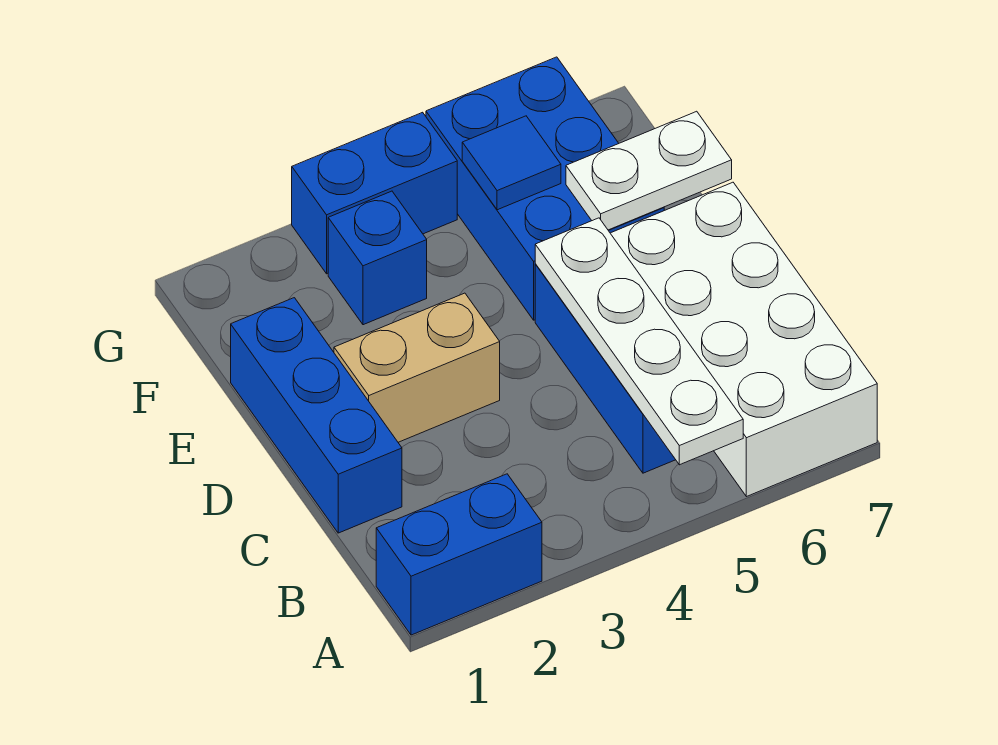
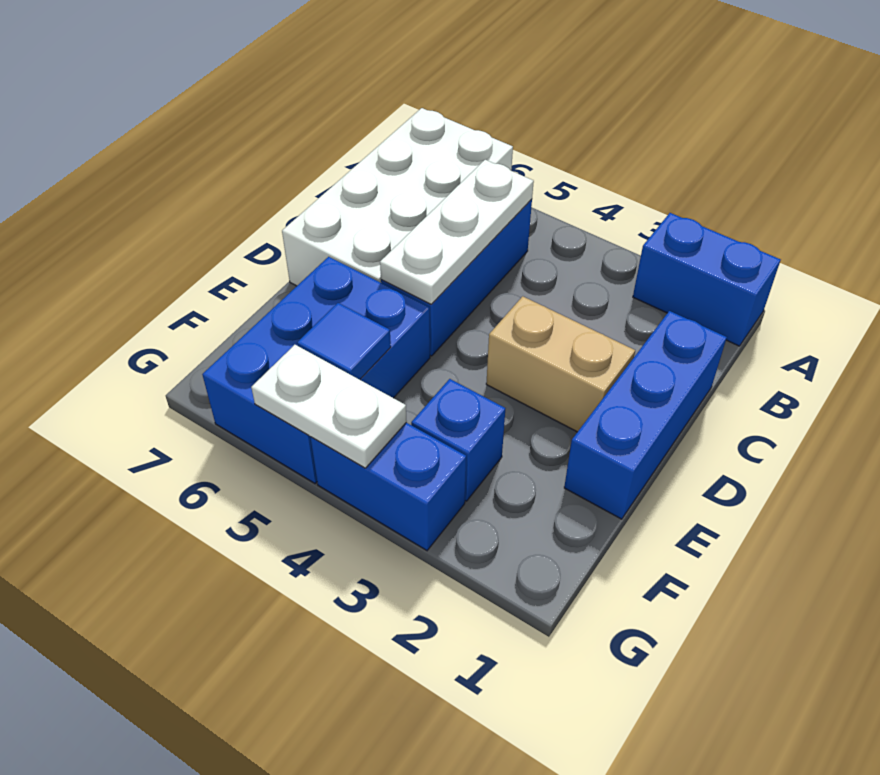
white 1x4 plate [535,218,743,465] -> white 1x3 plate [380,160,534,304]
white 1x2 plate [566,111,732,230] -> white 1x2 plate moved to [251,345,407,468]

